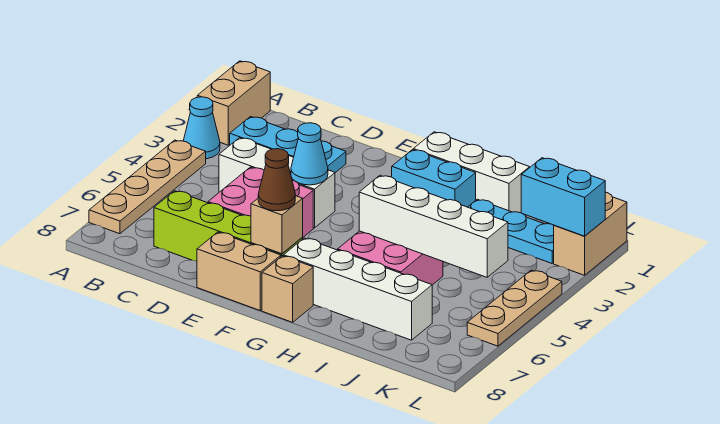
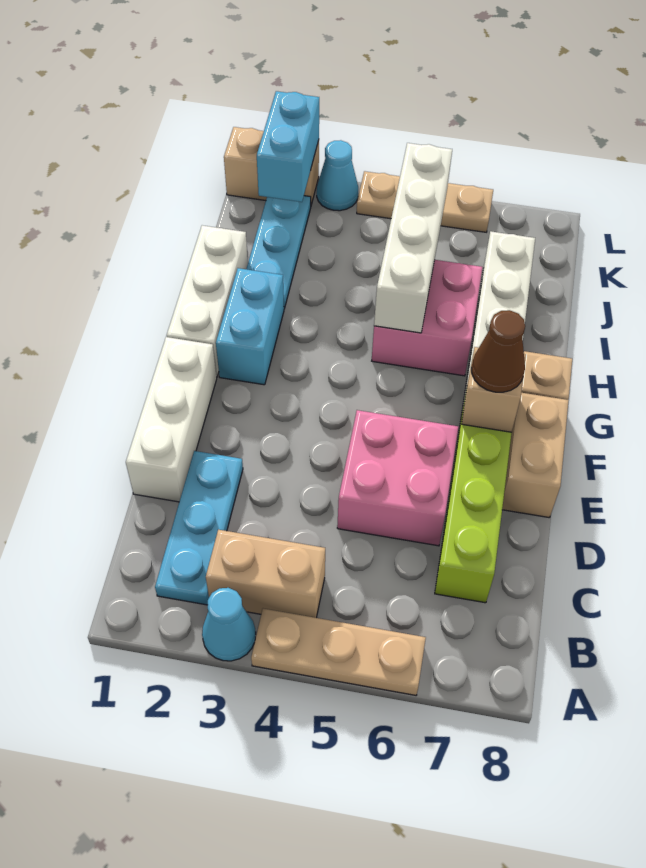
tan 1x2 brick [197,61,270,145] -> tan 1x2 brick moved to [206,530,325,618]
tan 1x4 plate [89,140,206,234] -> tan 1x3 plate [251,609,426,695]
white 1x3 brick [219,138,335,228] -> white 1x3 brick moved to [126,337,217,502]
cyan 1x1 cone [291,123,328,185] -> cyan 1x1 cone moved to [317,140,358,211]

